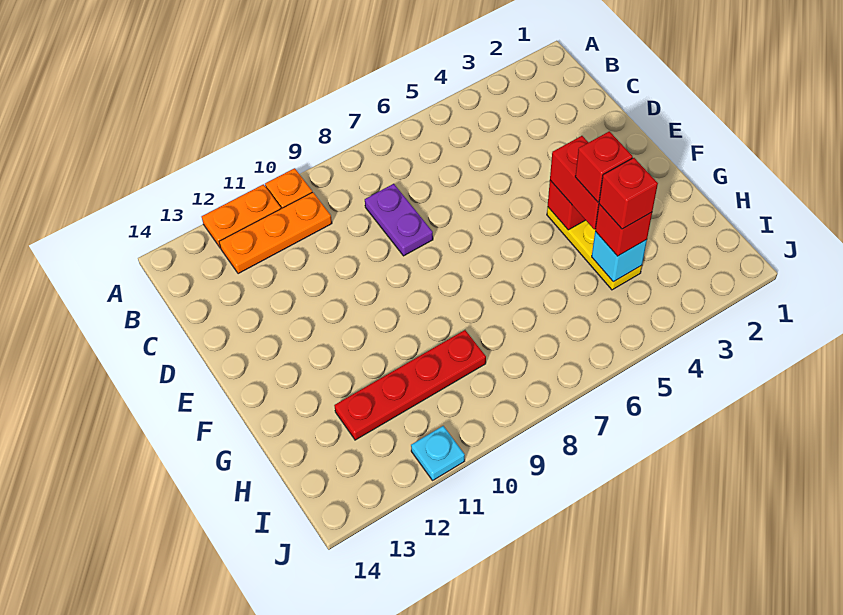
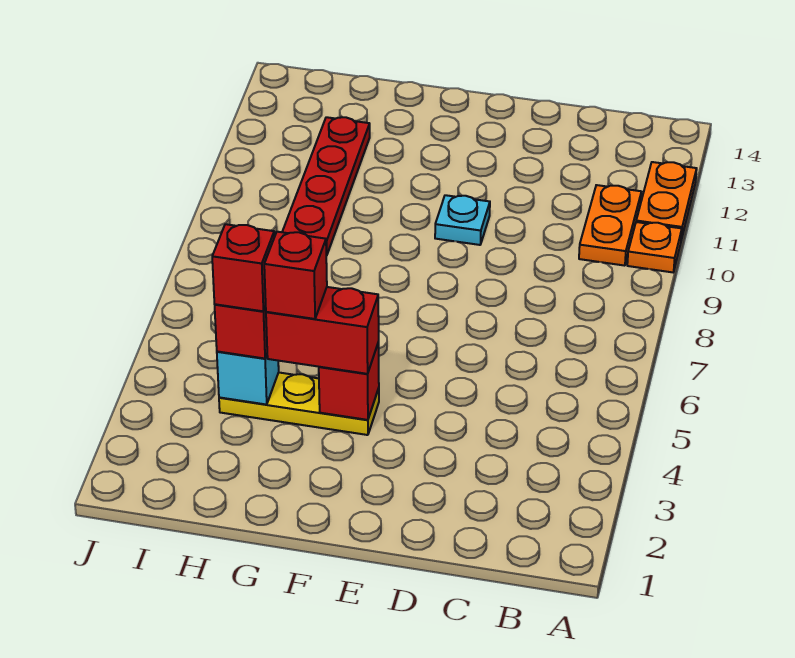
orange 1x3 plate [219,192,332,274] -> orange 1x2 plate [579,185,641,266]
purple 1x2 plate [365,184,433,256] -> none
cyan 1x1 plate [411,426,465,480] -> cyan 1x1 plate moved to [435,195,490,245]

